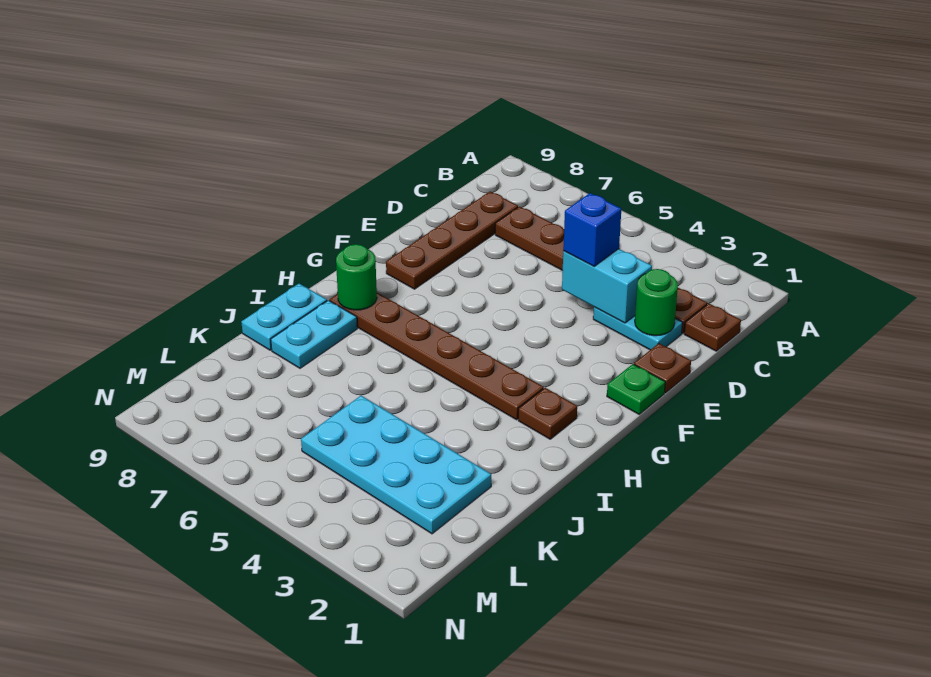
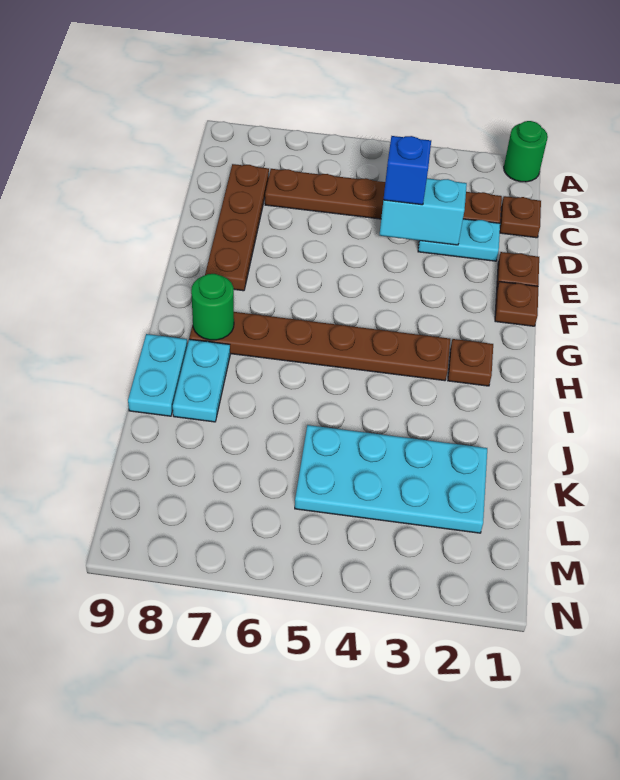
green 1x1 round brick [635,269,678,336] -> green 1x1 round brick moved to [504,121,548,182]
green 1x1 plate [607,364,665,414] -> brown 1x1 plate [495,282,538,326]

